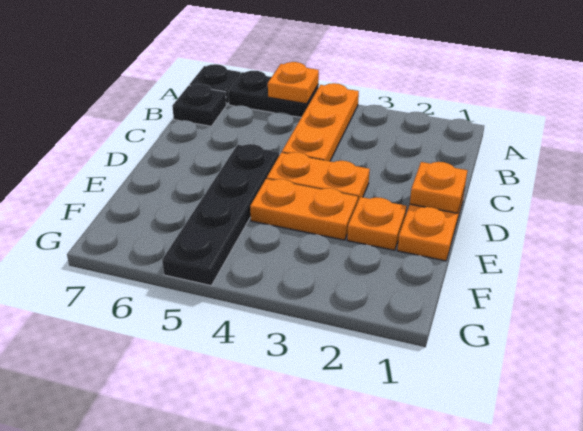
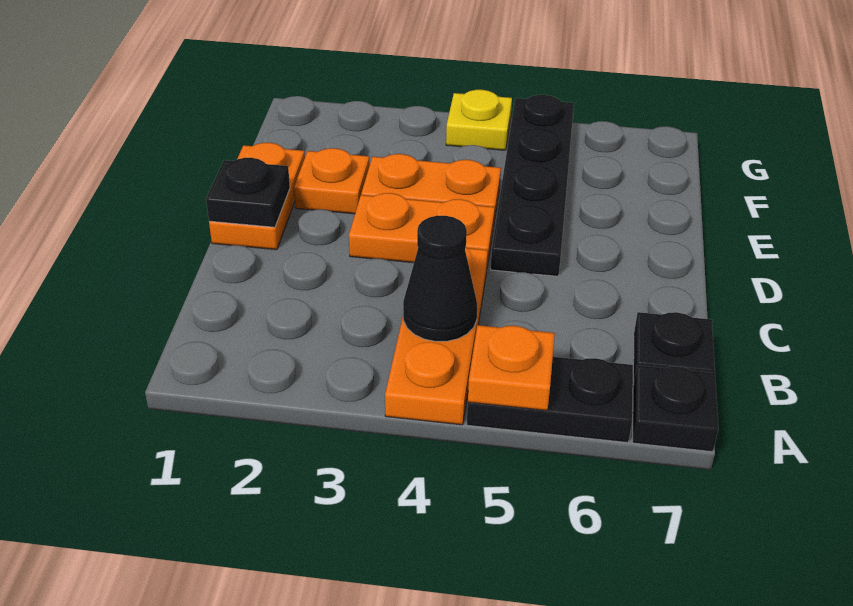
none -> black 1x1 cone [403,216,477,341]
orange 1x1 plate [410,162,468,213] -> black 1x1 plate [206,157,290,227]
none -> yellow 1x1 plate [446,90,512,150]

